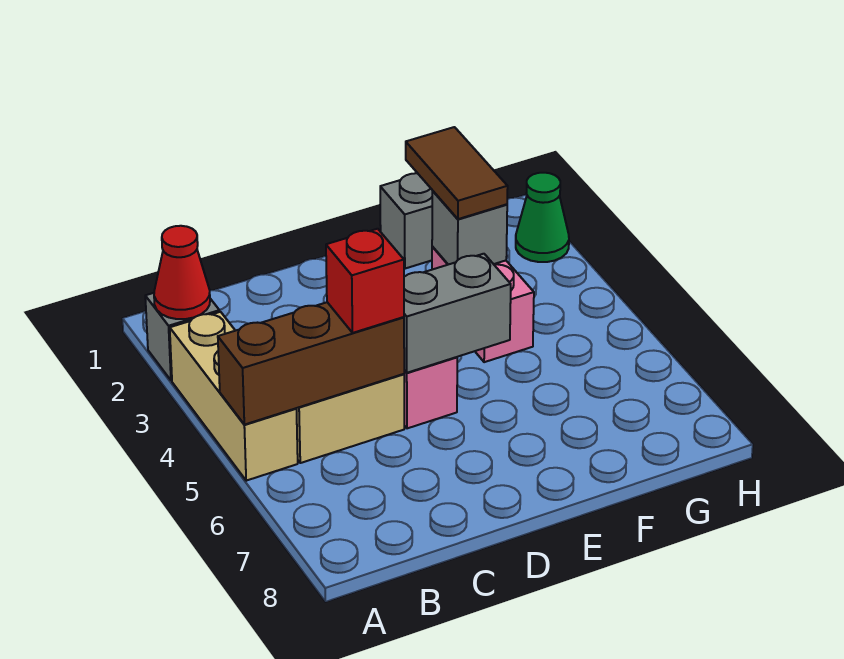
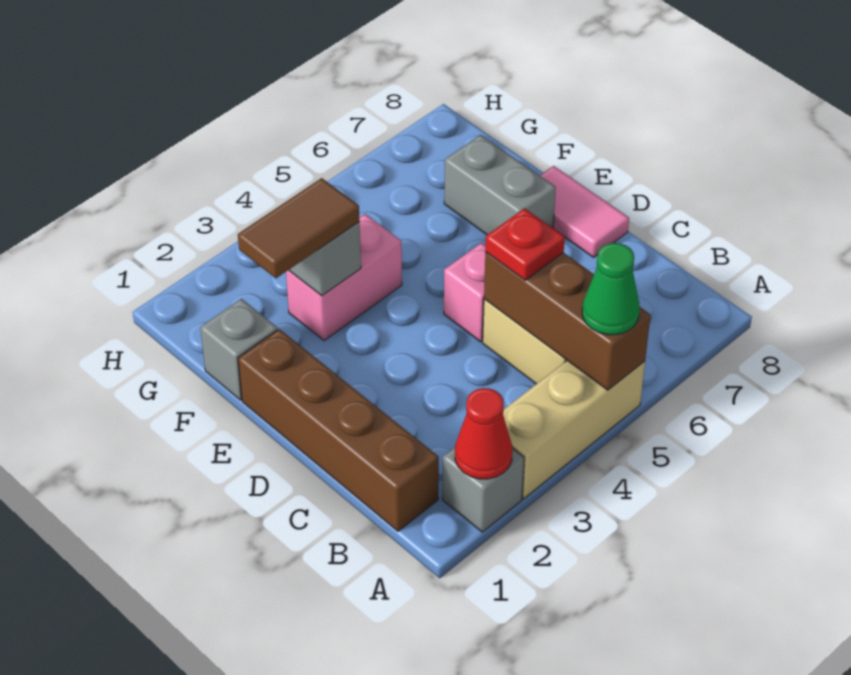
none -> brown 1x4 brick [238,329,439,531]
red 1x1 brick [326,229,404,333] -> red 1x1 plate [485,208,565,280]
grey 1x2 brick [404,254,511,373] -> grey 1x2 brick moved to [444,135,556,235]
none -> pink 1x2 tile [540,166,629,257]
green 1x1 cone [516,173,569,262] -> green 1x1 cone moved to [582,243,640,335]

